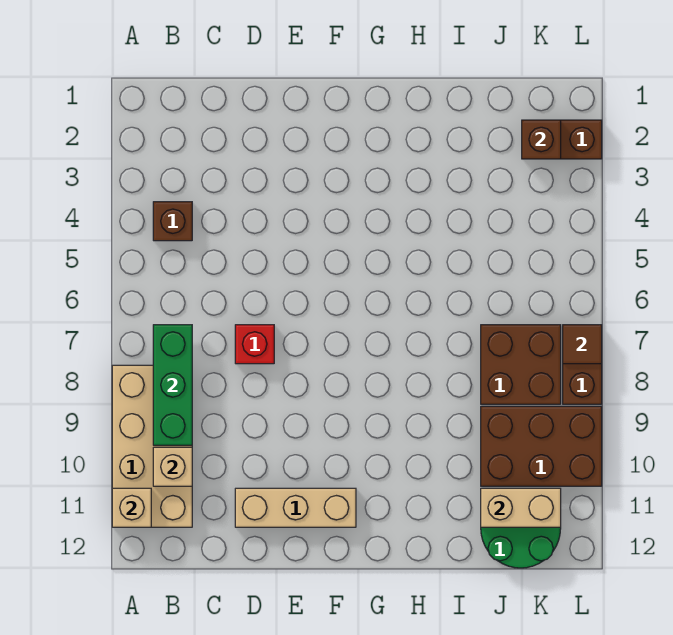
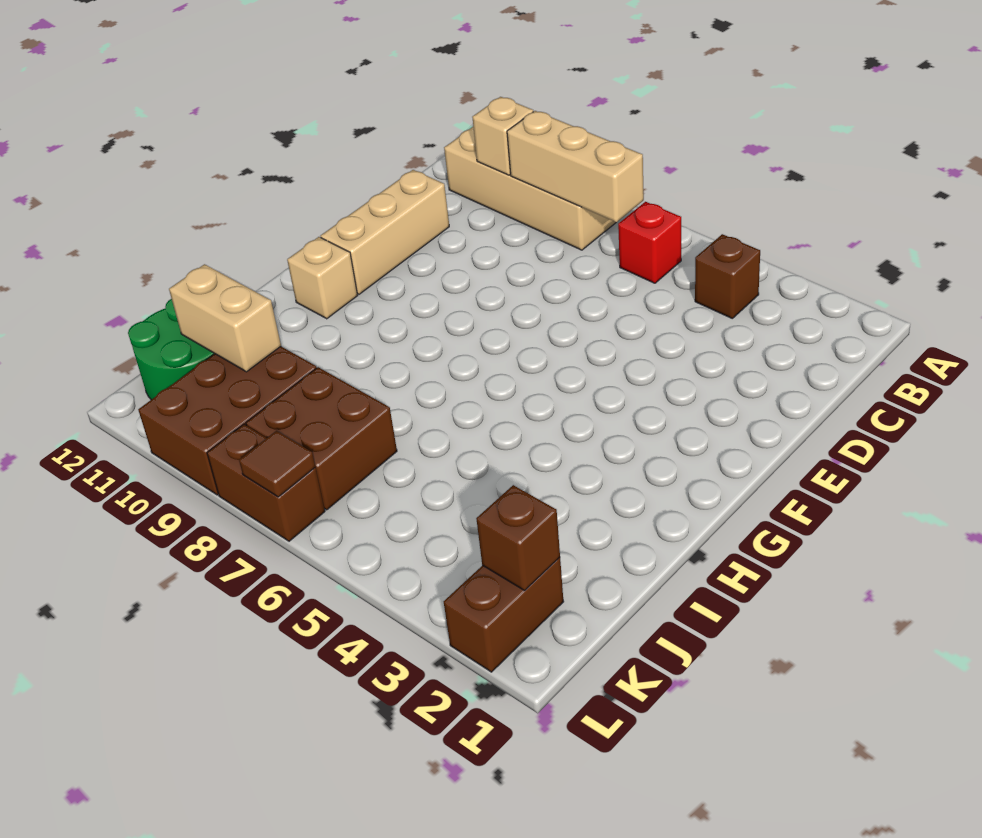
tan 1x1 brick [112,488,151,527] -> tan 1x1 brick moved to [287,237,358,319]
green 1x3 brick [153,325,192,445] -> tan 1x3 brick [507,111,644,222]
red 1x1 brick [235,325,274,364] -> red 1x1 brick moved to [618,202,681,283]
tan 1x2 brick [481,488,561,527] -> tan 1x2 brick turned to [169,264,281,372]

